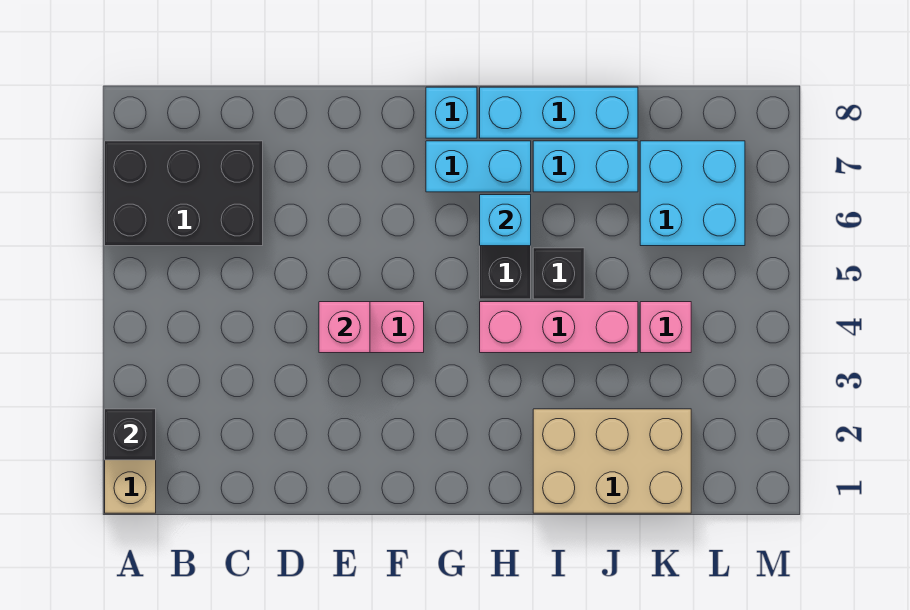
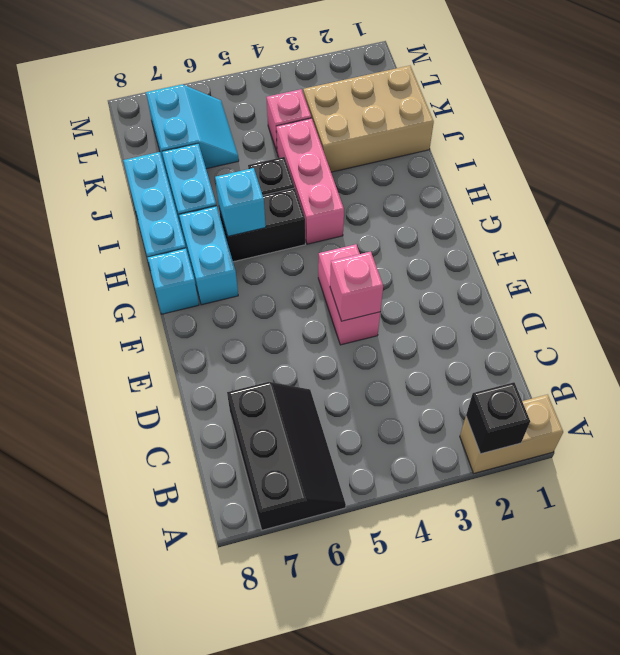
black 2x3 brick [105,141,263,246] -> black 2x3 slope [227,382,346,530]
tan 2x3 brick [533,409,691,513] -> tan 2x3 brick turned to [303,66,434,172]
cyan 2x2 brick [640,141,745,246] -> cyan 2x2 slope [146,84,239,169]

